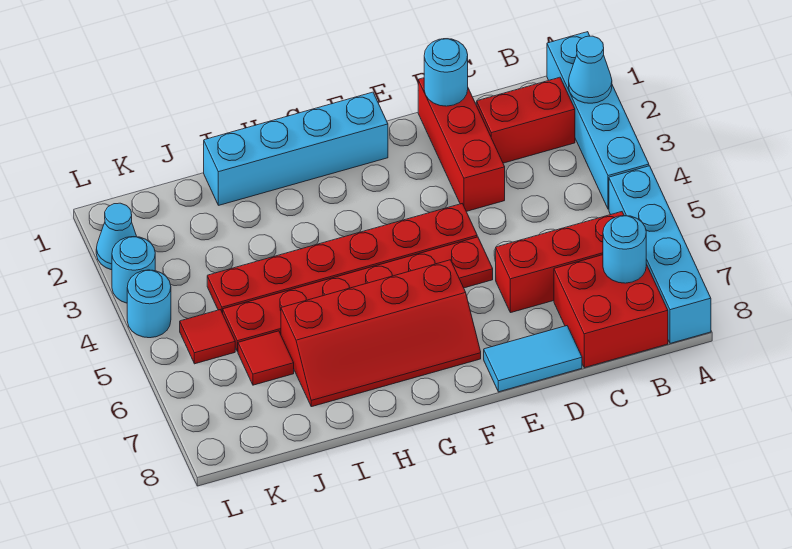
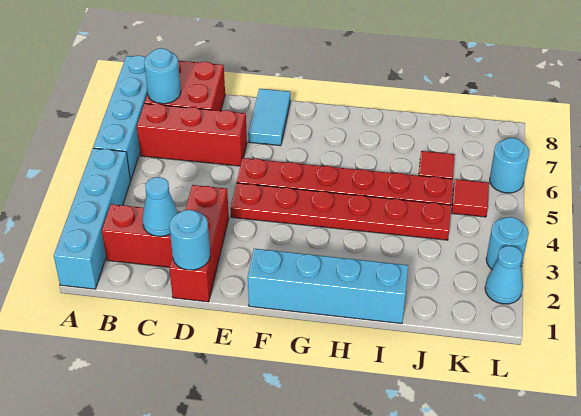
cyan 1x1 cone [569,36,612,103] -> cyan 1x1 cone moved to [142,177,178,236]
cyan 1x2 tile [484,326,582,392] -> cyan 1x2 tile turned to [248,89,290,146]
red 2x4 slope [281,260,481,407] -> none
cyan 1x1 round brick [127,270,171,338] -> cyan 1x1 round brick moved to [490,138,529,193]

